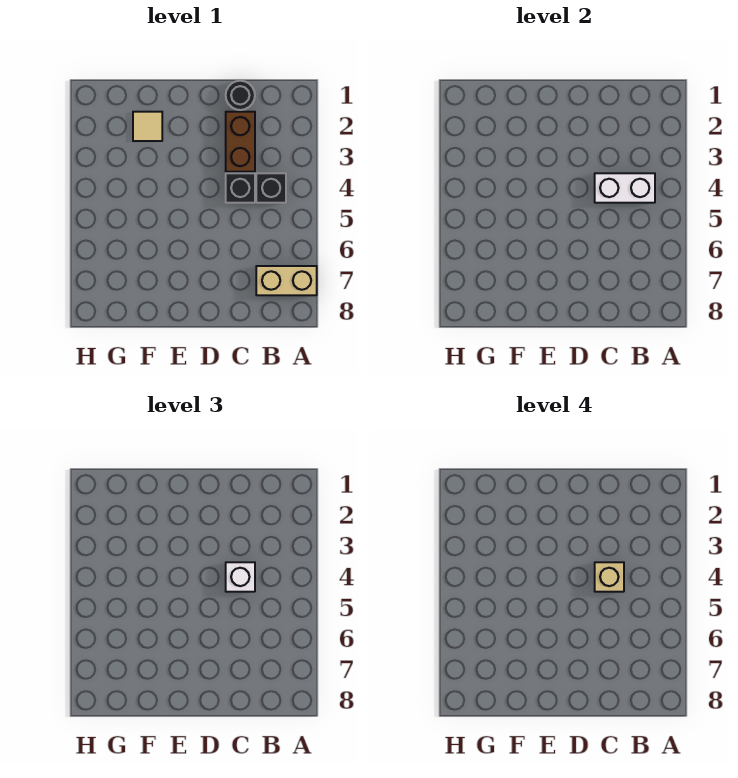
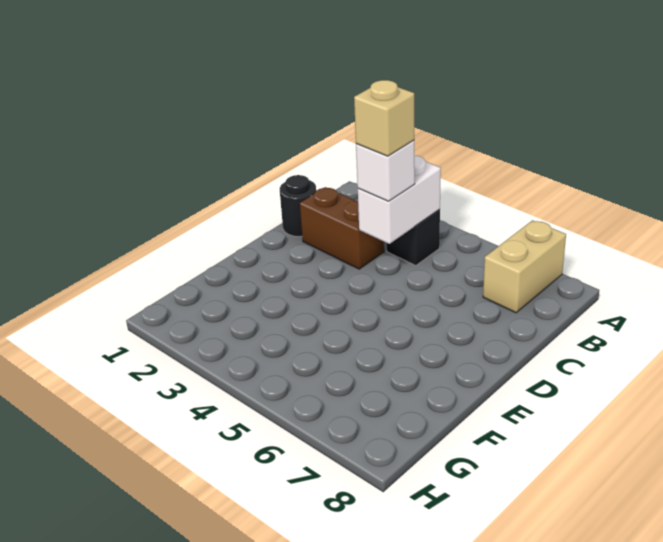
black 1x1 brick [226,173,255,203] -> none
tan 1x1 tile [133,112,162,141] -> none

